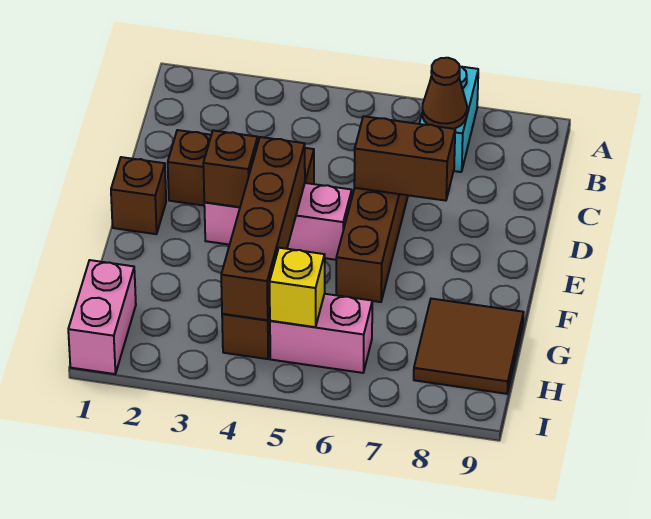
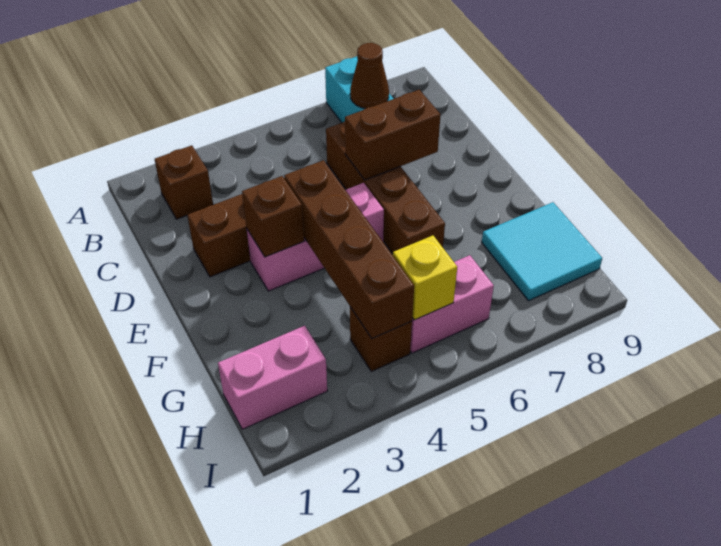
brown 1x1 brick [111,157,166,234] -> brown 1x1 brick moved to [155,145,213,219]
brown 2x2 tile [414,299,524,394] -> cyan 2x2 tile [482,202,602,301]
pink 1x2 brick [68,260,136,374] -> pink 1x2 brick turned to [218,326,327,429]

